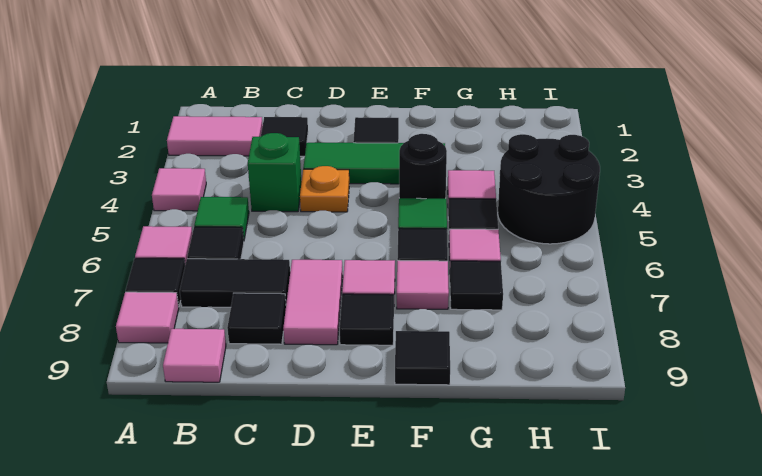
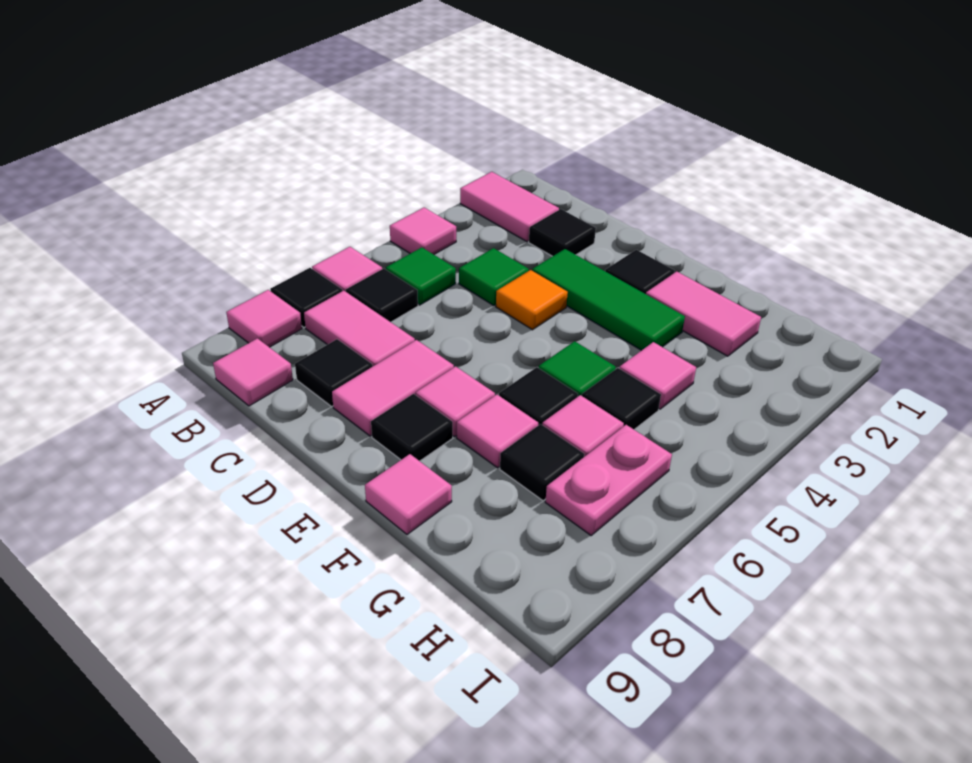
black 1x2 tile [180,259,290,307] -> pink 1x2 tile [304,291,415,366]
green 1x1 brick [248,133,302,212] -> green 1x1 tile [459,248,529,306]
orange 1x1 plate [300,166,349,212] -> orange 1x1 tile [496,270,568,330]
none -> pink 1x2 tile [646,272,761,356]
black 1x1 round brick [399,134,447,199] -> none
black 1x1 tile [395,331,450,385] -> pink 1x1 tile [365,454,452,534]
black 2x2 round brick [498,134,600,244] -> none
none -> pink 1x2 plate [545,425,672,535]

